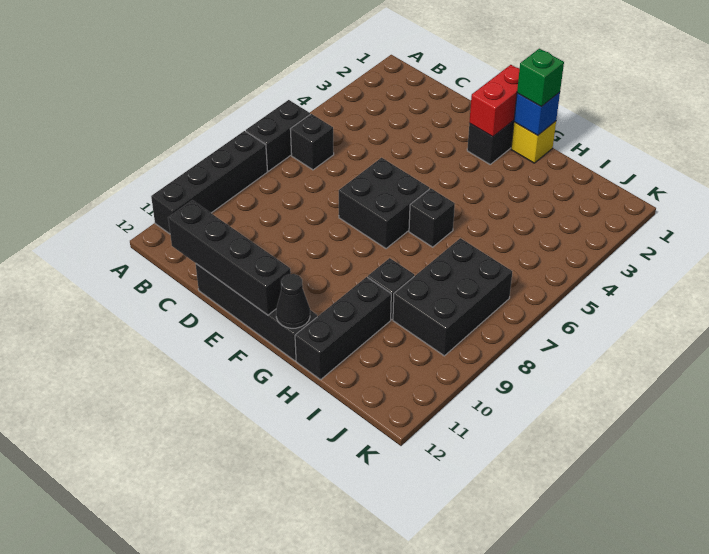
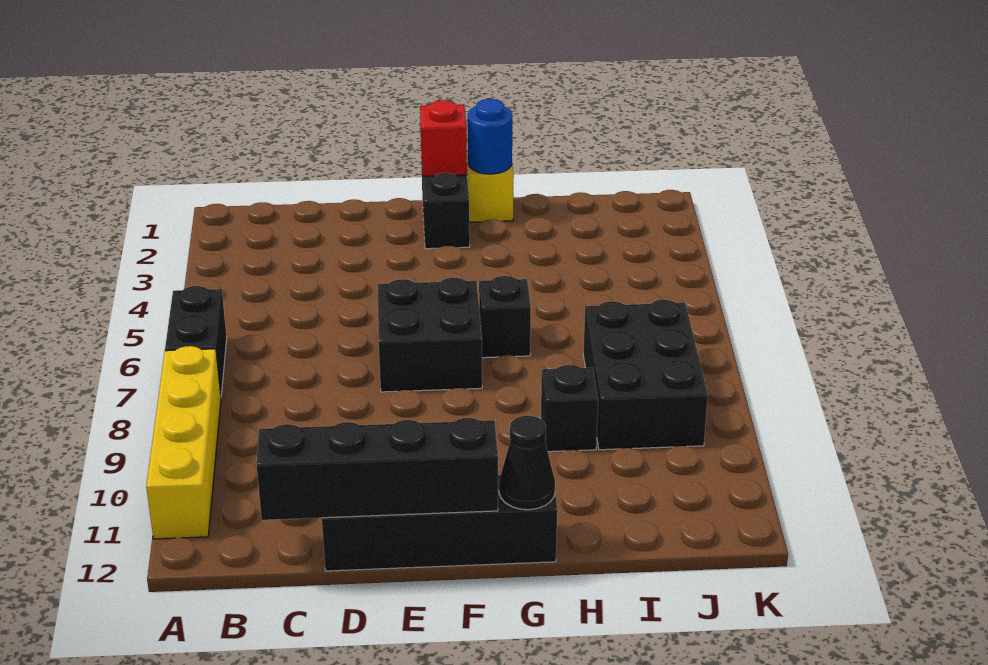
black 1x4 brick [151,131,268,234] -> yellow 1x4 brick [146,346,221,539]
black 1x1 brick [290,114,334,170] -> none
red 1x2 brick [469,65,520,137] -> red 1x1 brick [420,100,467,176]
blue 1x1 brick [514,92,560,135] -> blue 1x1 round brick [468,99,512,174]
green 1x1 brick [517,49,564,107] -> none
black 1x3 brick [295,277,391,380] -> none

